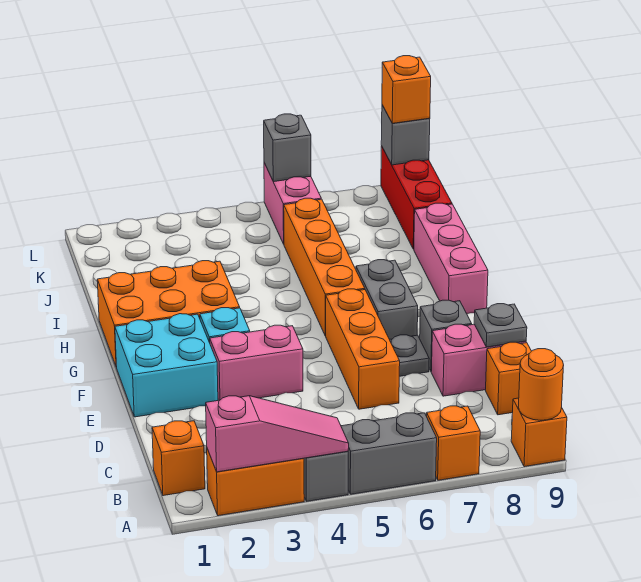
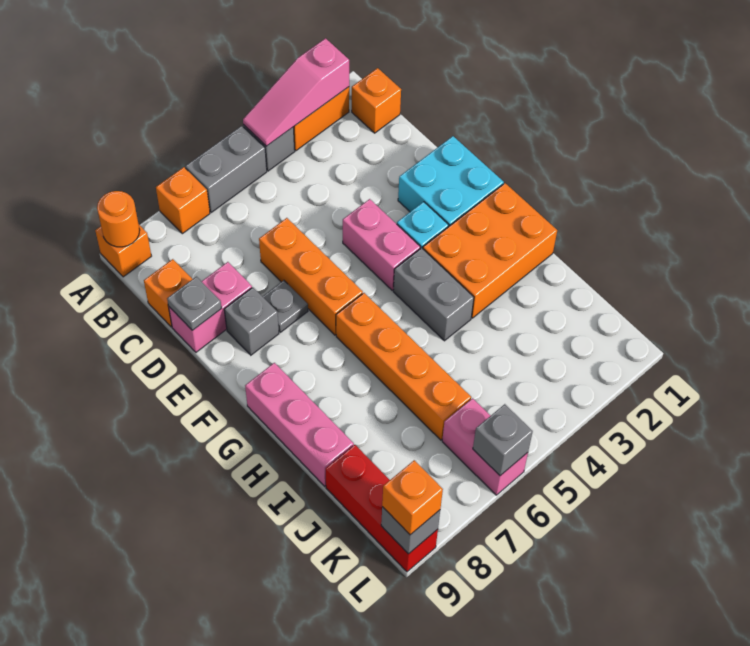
pink 1x2 brick [210,325,303,400] -> pink 1x2 brick turned to [343,199,420,290]
grey 1x2 brick [356,260,418,339] -> grey 1x2 brick moved to [393,248,474,341]

